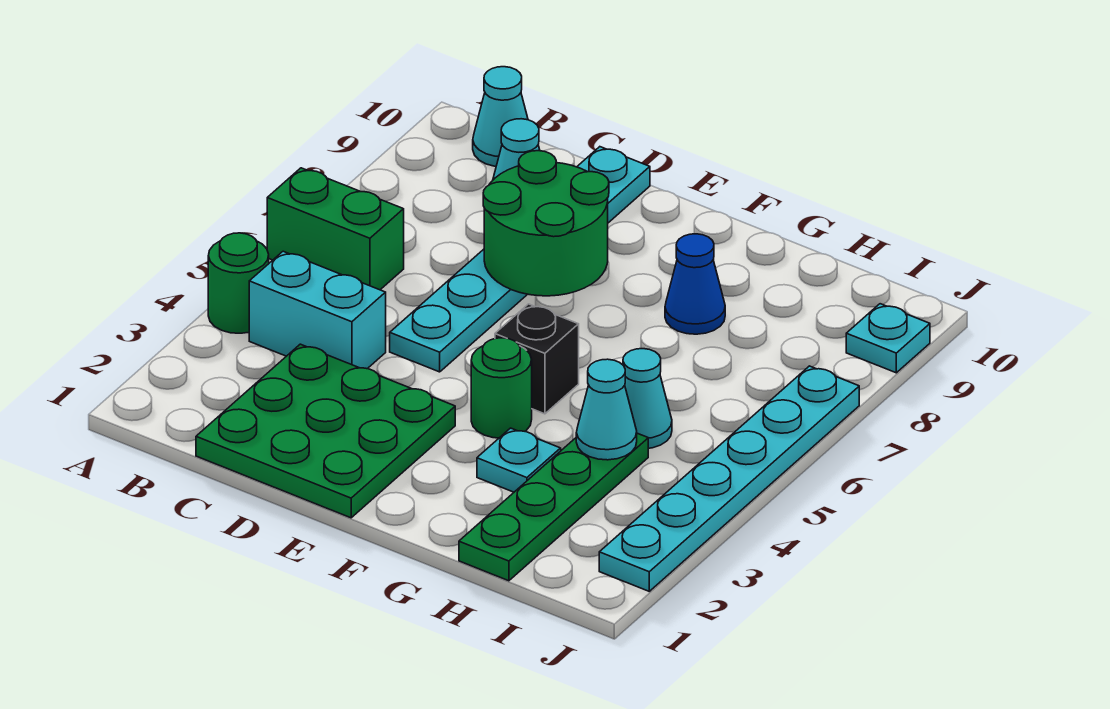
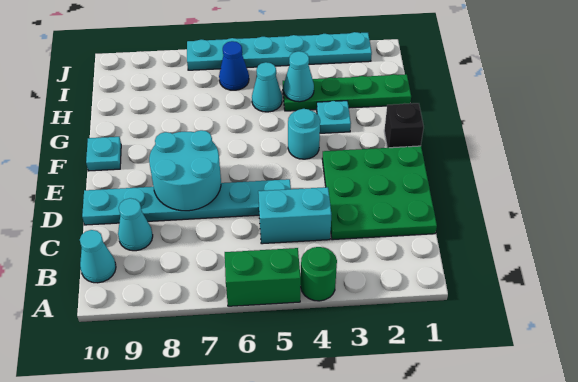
green 1x2 brick [267,168,404,290] -> green 1x2 brick turned to [225,248,301,306]
cyan 1x2 brick [249,251,386,369] -> cyan 1x2 brick turned to [258,187,331,244]
green 2x2 round brick [483,151,609,296] -> cyan 2x2 round brick [149,130,221,211]
green 1x1 round brick [471,338,532,438] -> cyan 1x1 round brick [288,109,320,159]
black 1x1 brick [495,304,579,414] -> black 1x1 brick moved to [384,103,424,148]
blue 1x1 cone [665,234,725,334] -> blue 1x1 cone moved to [219,41,249,90]
cyan 1x1 plate [846,304,930,373] -> cyan 1x1 plate moved to [86,137,121,171]

